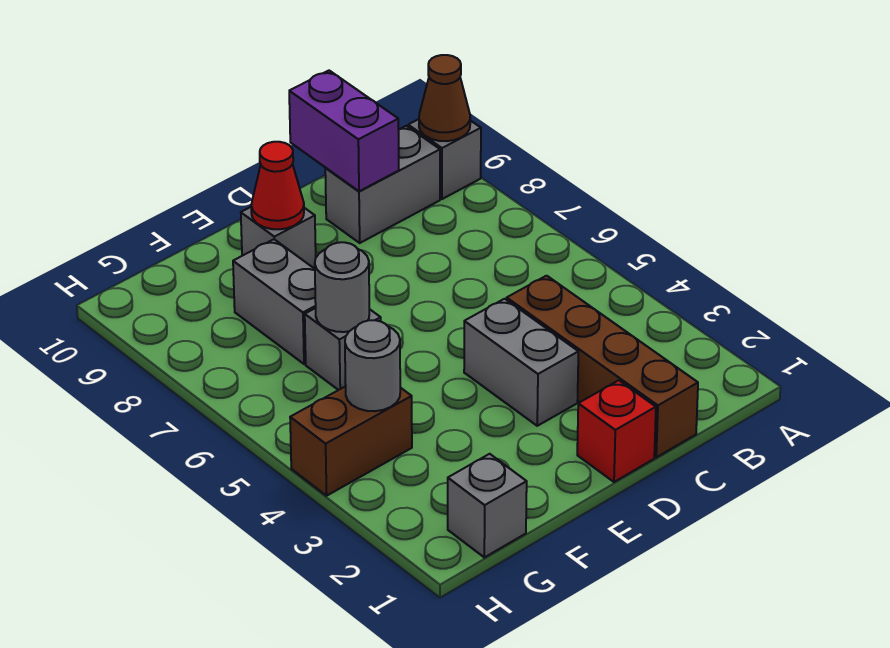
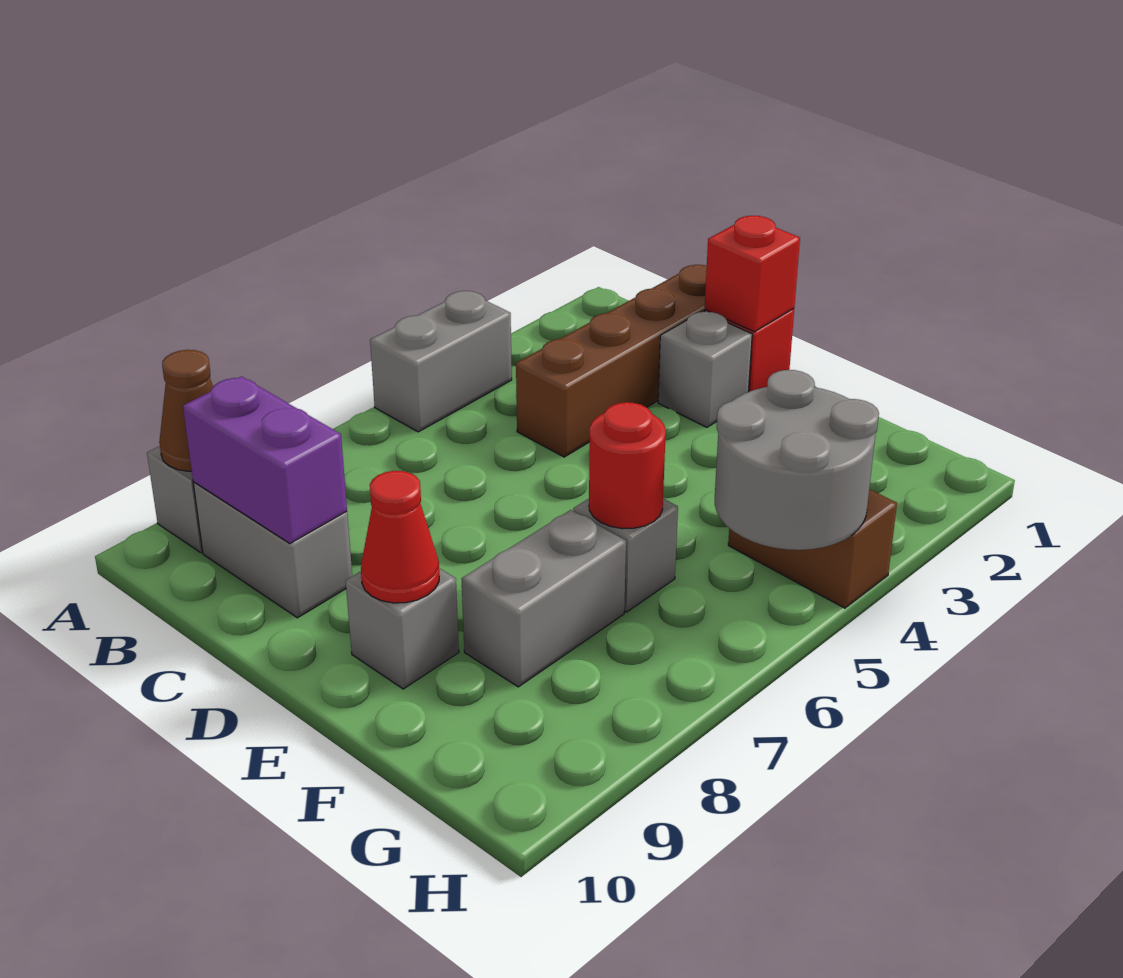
purple 1x2 brick [289,71,399,191] -> purple 1x2 brick turned to [183,376,347,544]
none -> red 1x1 brick [705,216,800,332]
grey 1x2 brick [464,299,578,426] -> grey 1x2 brick moved to [370,291,512,432]
grey 1x1 round brick [315,242,369,332] -> red 1x1 round brick [589,402,666,529]
grey 1x1 brick [448,454,527,557] -> grey 1x1 brick moved to [658,311,752,427]
grey 1x1 round brick [345,320,400,411] -> grey 2x2 round brick [715,370,879,550]

